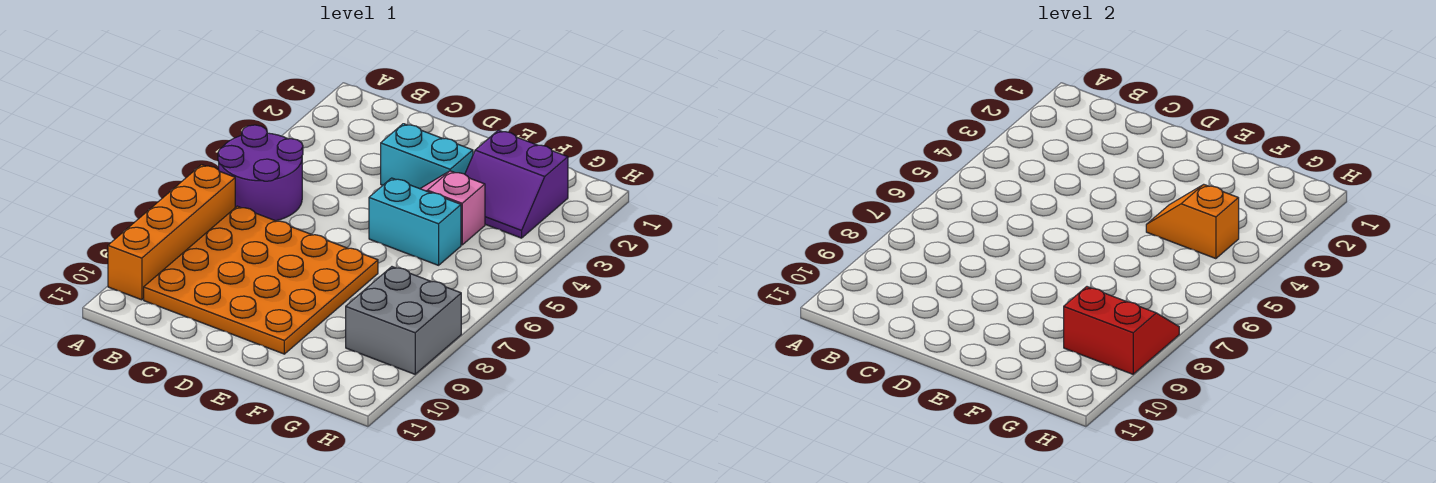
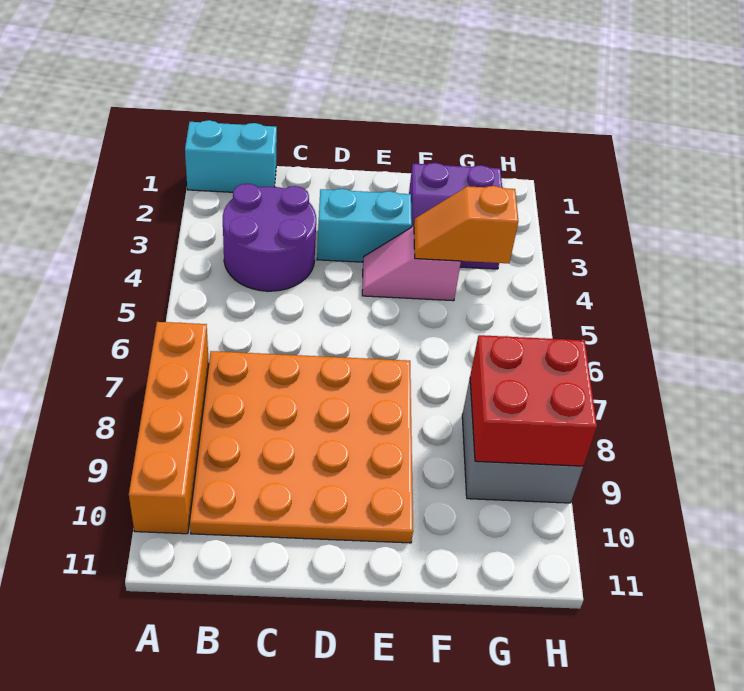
purple 2x2 round brick [218,125,303,221] -> purple 2x2 round brick moved to [223,184,316,291]
cyan 1x2 brick [369,178,461,265] -> cyan 1x2 brick moved to [185,120,277,192]
red 2x2 slope [1064,287,1179,374] -> red 2x2 brick [470,335,597,466]

